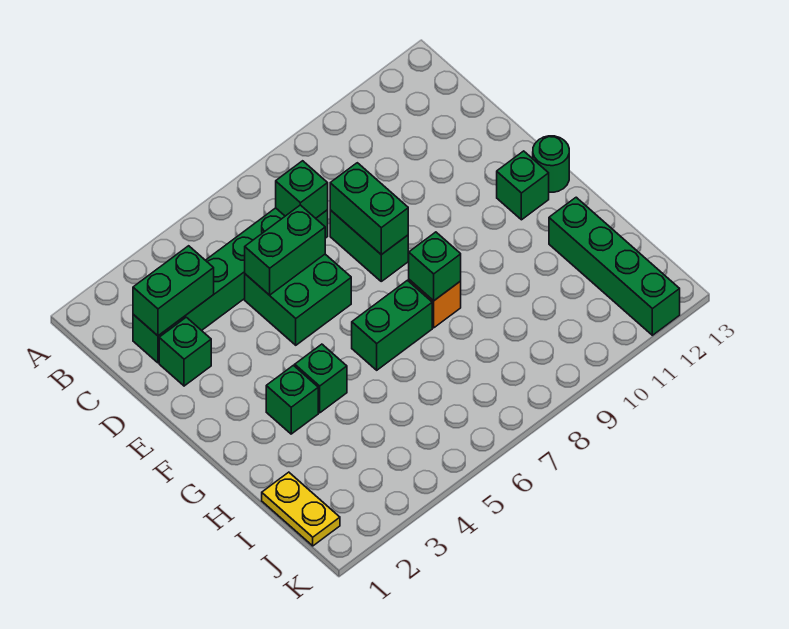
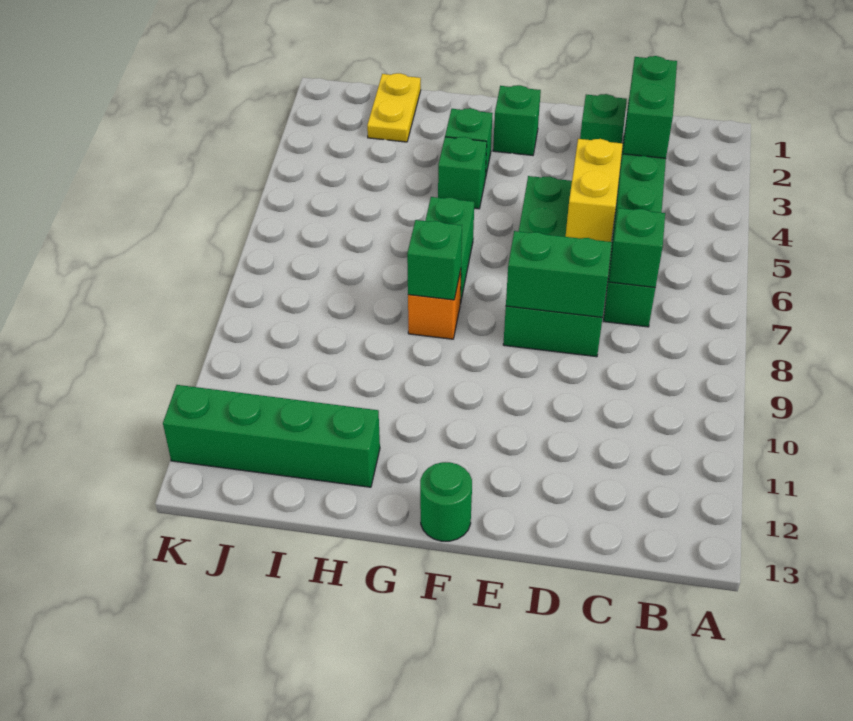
green 1x2 brick [245,205,325,295] -> yellow 1x2 brick [566,139,623,242]
green 1x1 brick [497,151,549,220] -> green 1x1 brick moved to [493,85,541,155]
yellow 1x2 plate [262,472,340,546] -> yellow 1x2 plate turned to [367,73,421,142]

